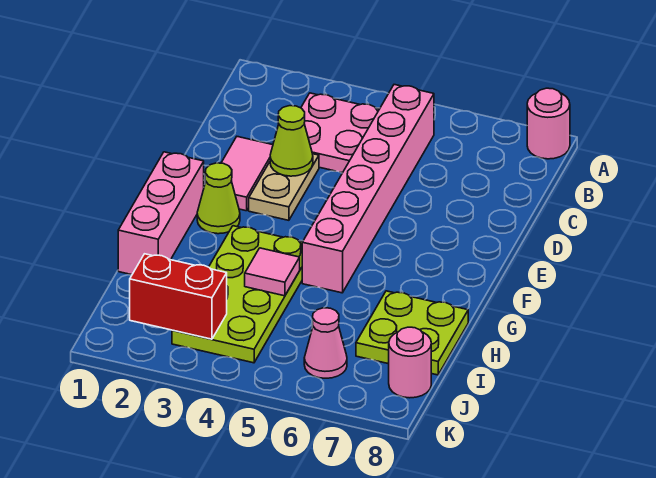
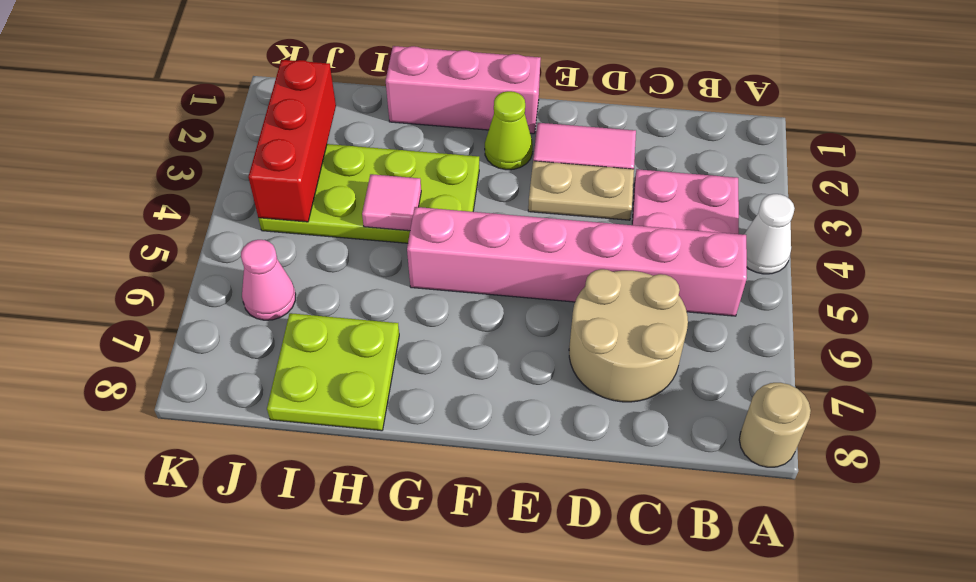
none -> white 1x1 cone [744,194,795,274]
pink 1x1 round brick [527,88,570,159] -> tan 1x1 round brick [739,383,811,467]
none -> tan 2x2 round brick [569,269,688,402]
lime 1x1 cone [270,106,313,176] -> none
red 1x2 brick [130,254,227,339] -> red 1x3 brick [248,60,336,222]
pink 1x1 round brick [389,327,431,398] -> none

